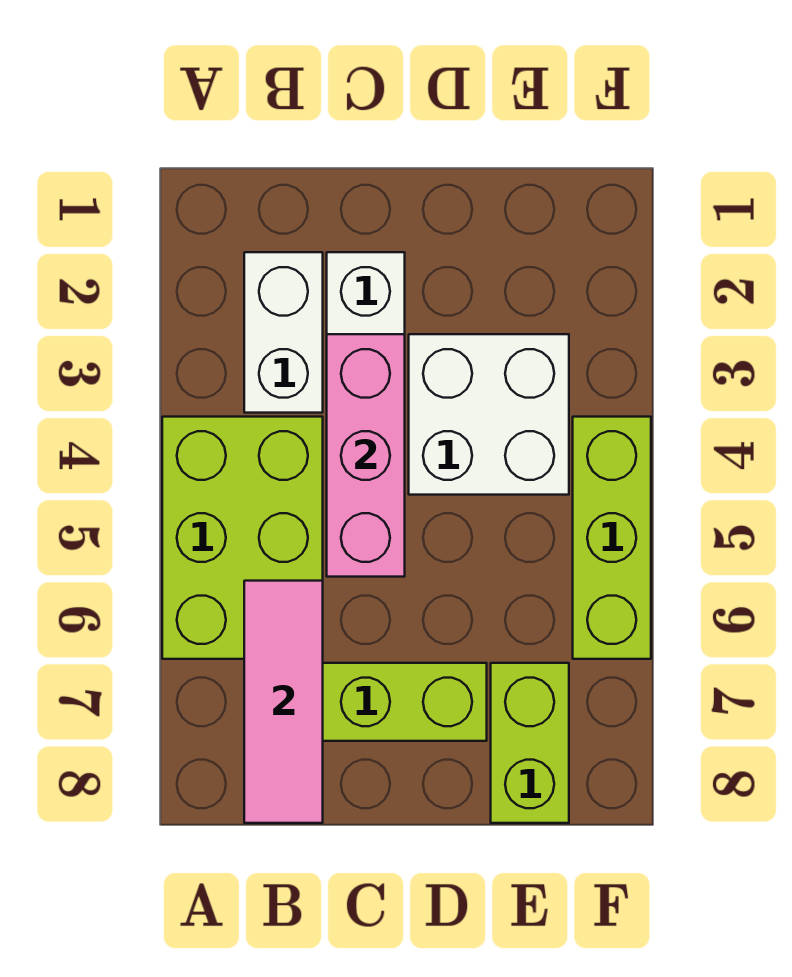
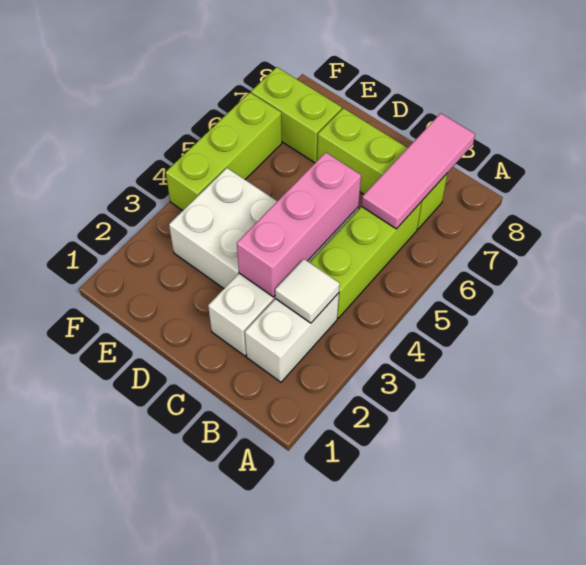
lime 2x3 brick [162,417,323,659] -> lime 1x3 brick [310,202,422,318]
none -> white 1x1 tile [275,259,340,323]
lime 1x2 brick [491,663,569,823] -> lime 1x2 brick turned to [251,67,342,163]

